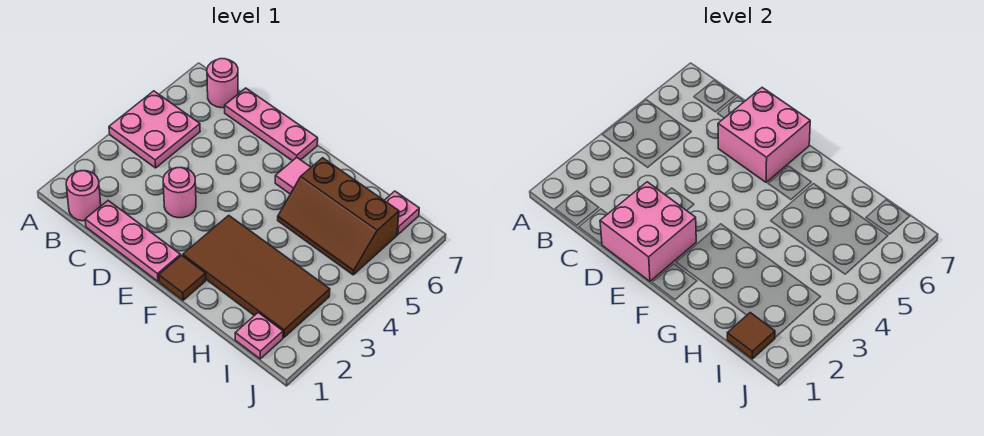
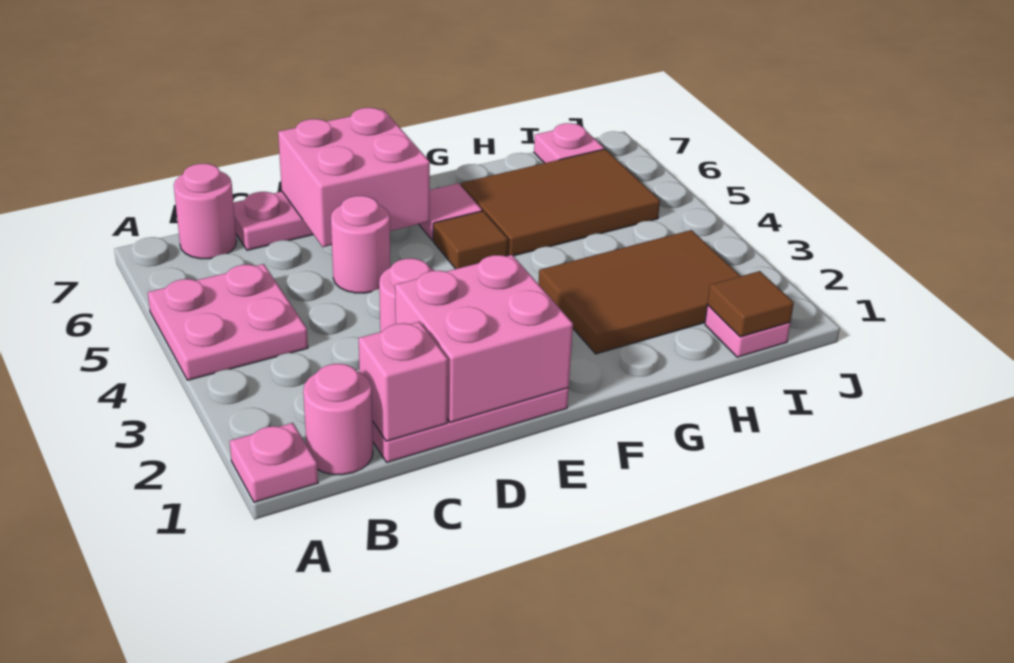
none -> pink 1x1 plate [230,423,318,502]
none -> pink 1x1 brick [358,322,448,441]
none -> pink 1x1 round brick [331,196,390,293]
brown 1x1 tile [159,255,206,300] -> brown 1x1 tile moved to [433,211,508,269]
brown 2x4 tile [183,215,330,337] -> brown 2x3 tile [538,230,740,354]
brown 2x3 slope [278,158,399,275] -> brown 2x3 tile [461,149,660,256]

